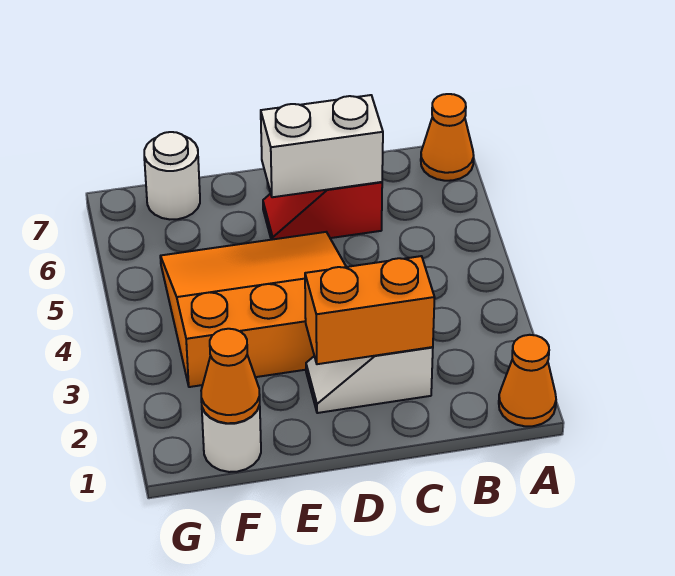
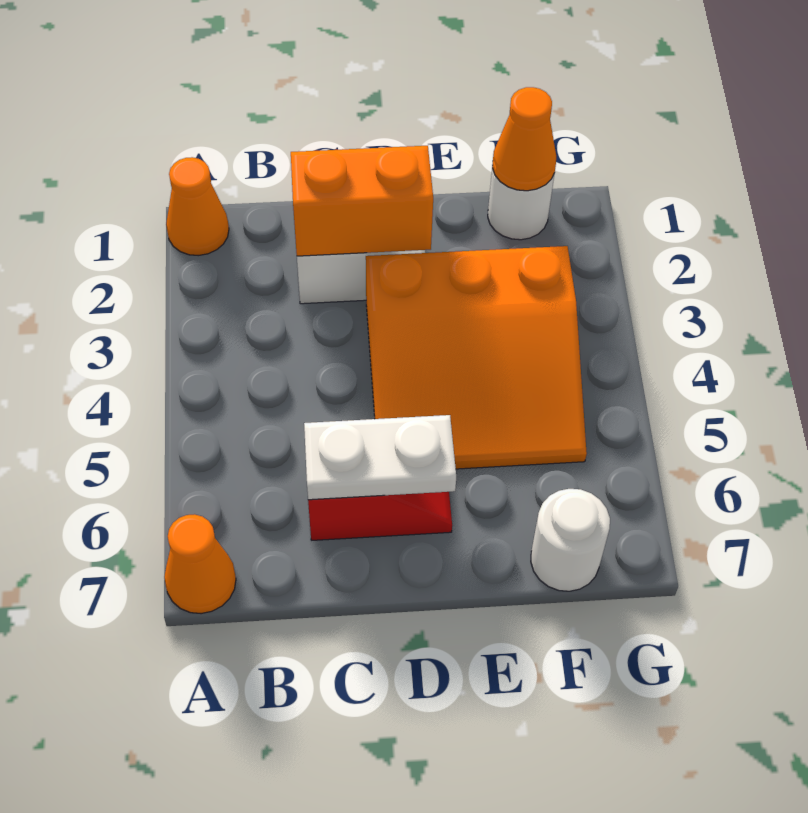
white 1x2 brick [261,95,383,197] -> white 1x2 plate [304,415,456,500]

